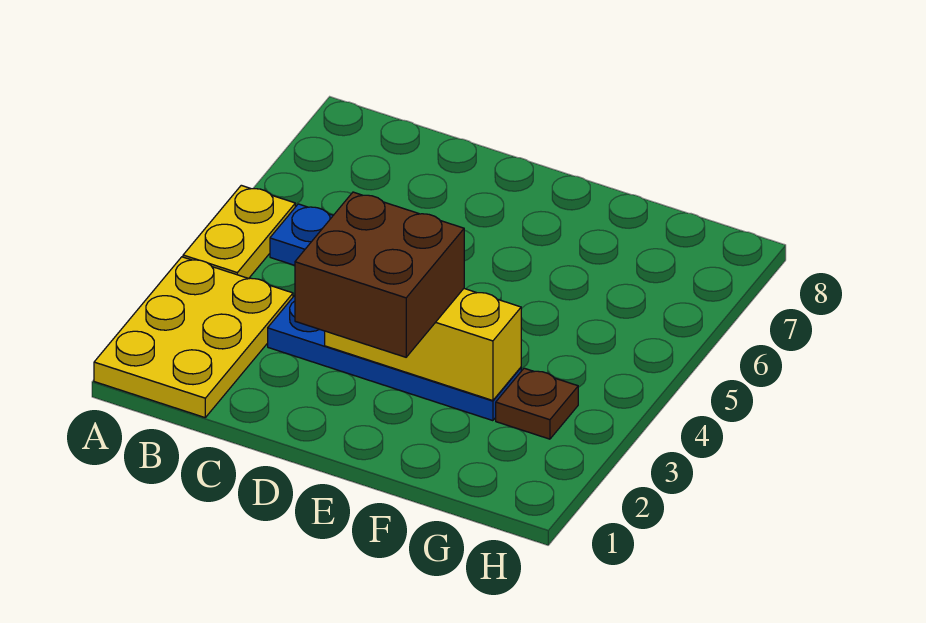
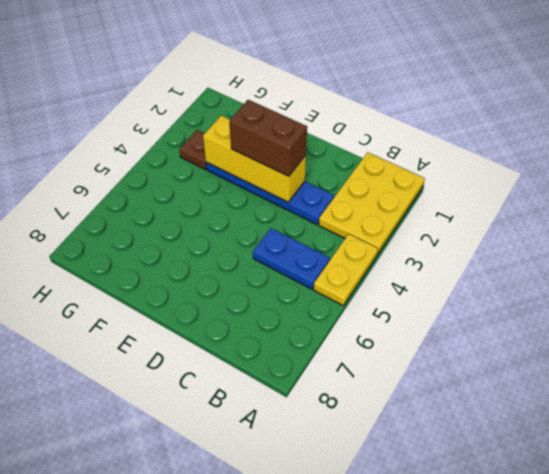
brown 2x2 brick [295,192,464,357] -> brown 1x2 brick [229,100,307,176]

